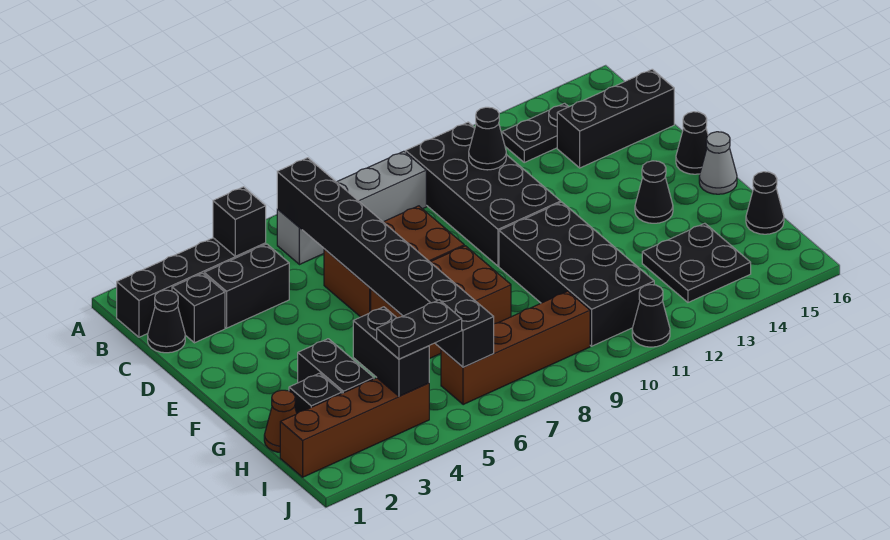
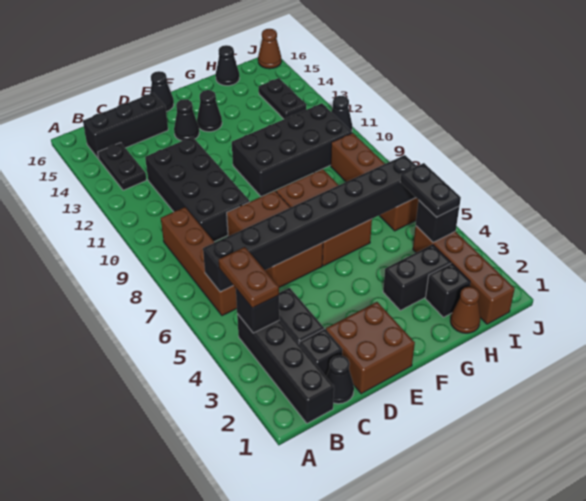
none -> brown 1x2 plate [219,247,279,308]
grey 1x4 brick [277,151,426,265] -> brown 1x4 brick [161,207,237,316]
black 2x4 brick [406,122,561,266] -> black 2x4 brick turned to [145,137,250,242]
black 1x1 cone [469,107,506,170] -> black 1x1 cone moved to [174,99,199,141]
black 1x3 brick [557,69,674,168] -> black 1x3 brick turned to [83,93,168,159]
none -> brown 2x2 brick [326,302,415,394]
grey 1x1 cone [699,132,737,194] -> none
black 1x2 brick [353,307,429,396] -> black 1x1 brick [416,200,459,242]
black 2x2 plate [642,223,751,302] -> black 1x2 plate [259,78,306,119]
none -> brown 1x1 cone [258,29,282,69]

